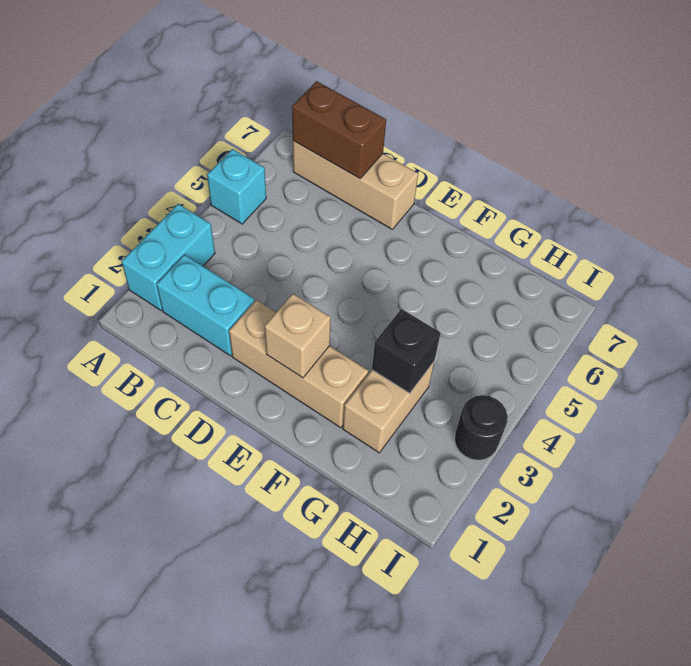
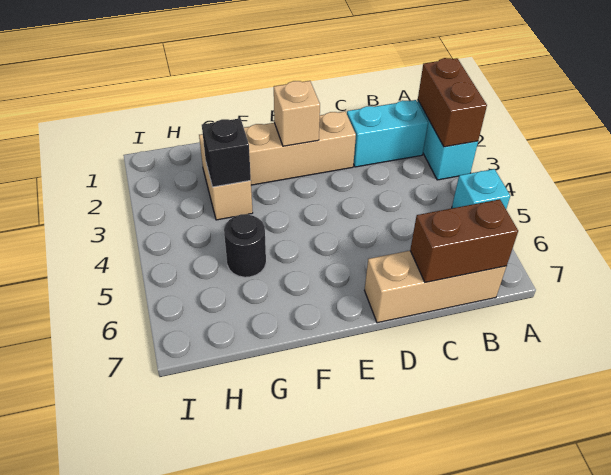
none -> brown 1x2 brick [418,58,487,147]
black 1x1 round brick [455,395,508,460] -> black 1x1 round brick moved to [224,214,266,277]

